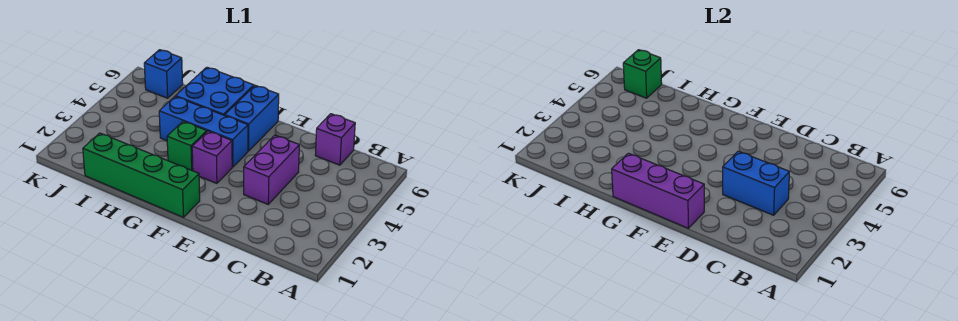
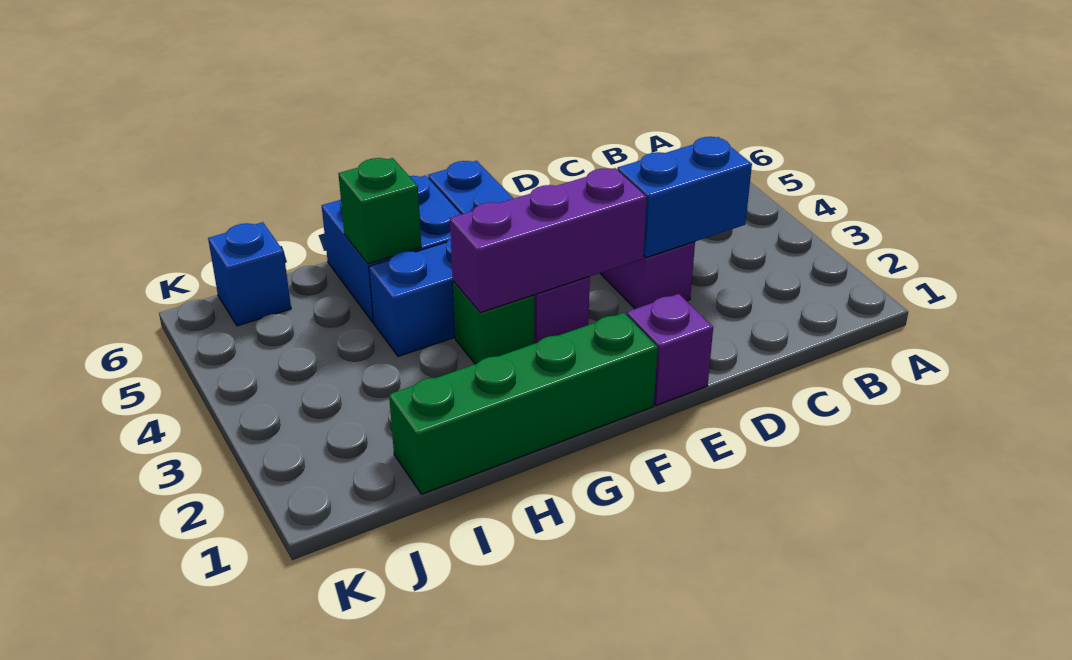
purple 1x1 brick [315,114,355,165] -> purple 1x1 brick moved to [627,294,713,405]
purple 1x3 brick [612,153,704,228] -> purple 1x3 brick moved to [450,168,647,313]
green 1x1 brick [623,50,662,98] -> green 1x1 brick moved to [338,158,421,264]

